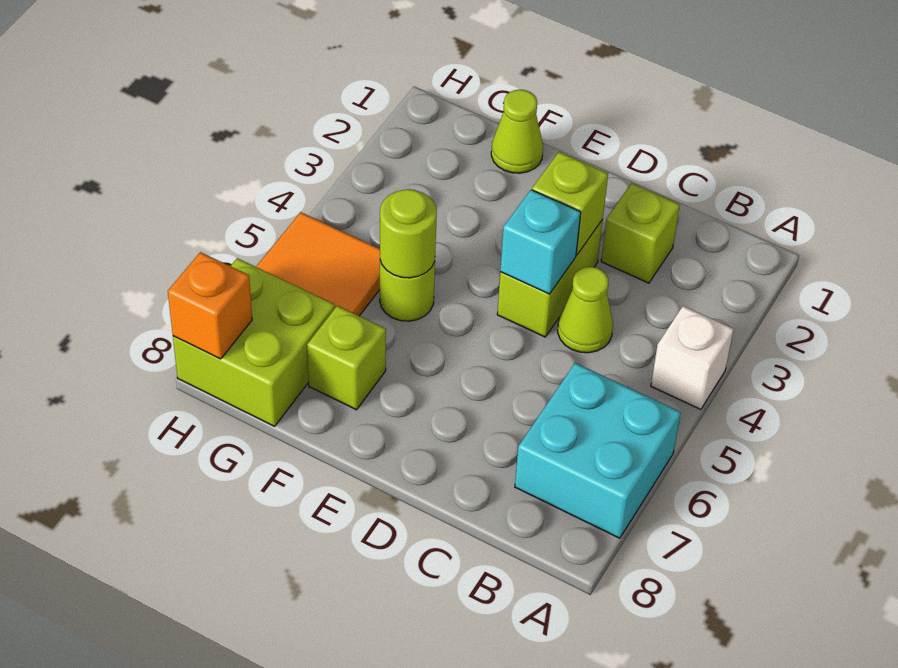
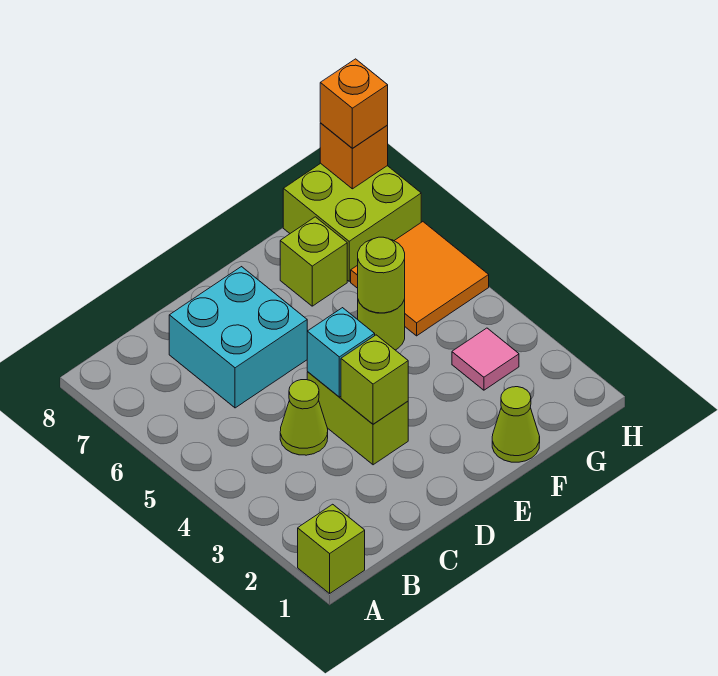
white 1x1 brick [651,306,734,409] -> none
cyan 2x2 brick [515,363,681,538] -> cyan 2x2 brick moved to [169,267,307,408]
lime 1x1 brick [601,183,680,283] -> lime 1x1 brick moved to [298,504,365,593]
none -> pink 1x1 tile [452,328,519,390]
none -> orange 1x1 brick [320,59,388,148]

